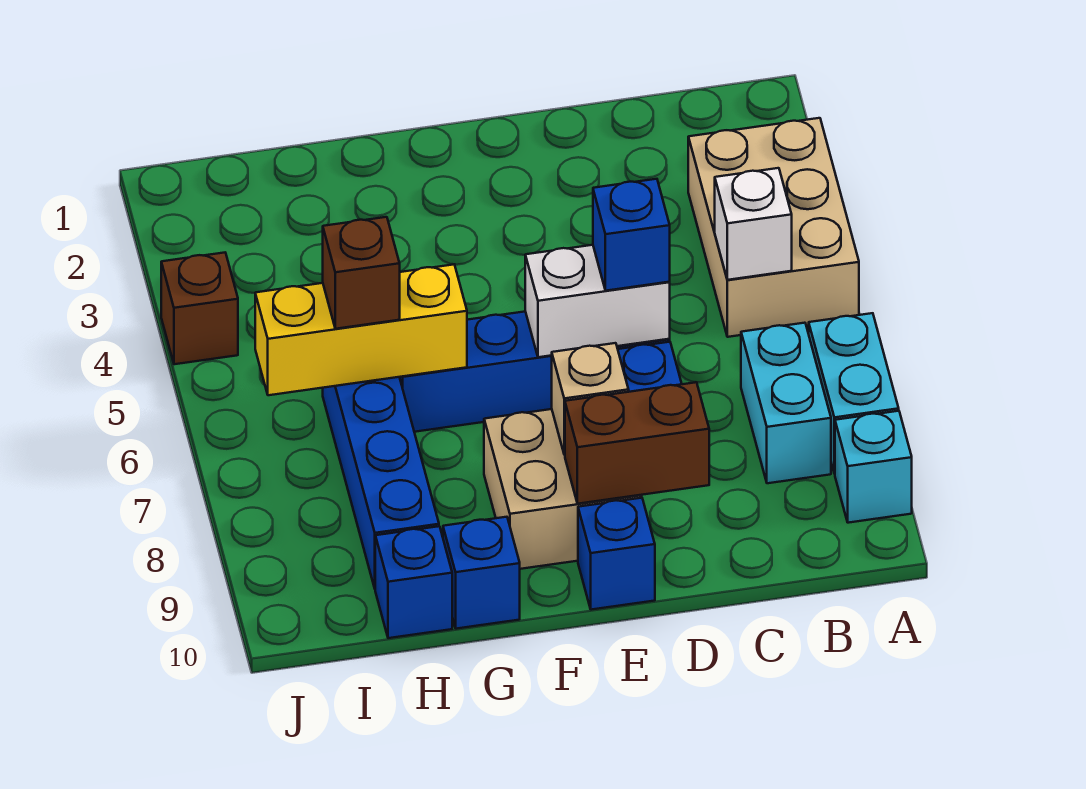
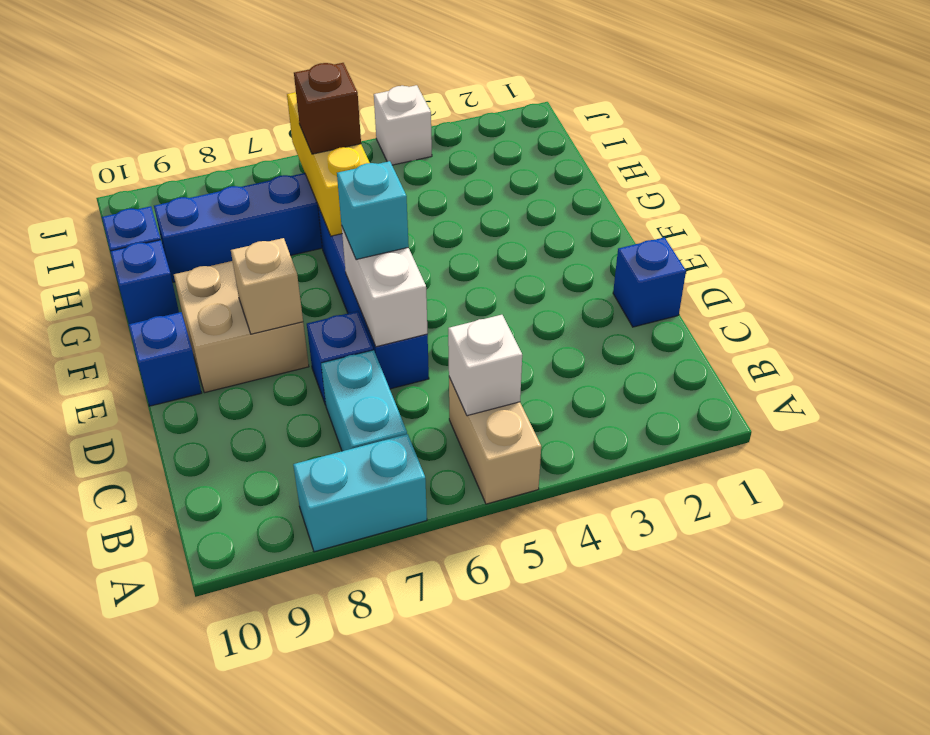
tan 2x3 brick [688,118,859,337] -> tan 1x2 brick [449,377,541,504]
cyan 1x1 brick [835,411,912,523] -> cyan 1x1 brick moved to [337,161,409,260]
cyan 1x2 brick [741,323,831,483] -> cyan 1x2 brick turned to [321,350,407,451]
blue 1x1 brick [593,179,670,291] -> blue 1x1 brick moved to [613,237,686,327]
brown 1x2 brick [565,382,709,504] -> none
brown 1x1 brick [161,253,238,364] -> white 1x1 brick [374,85,432,165]

